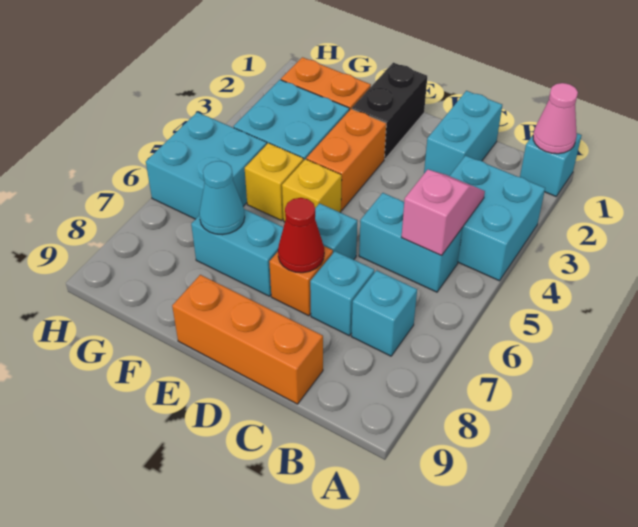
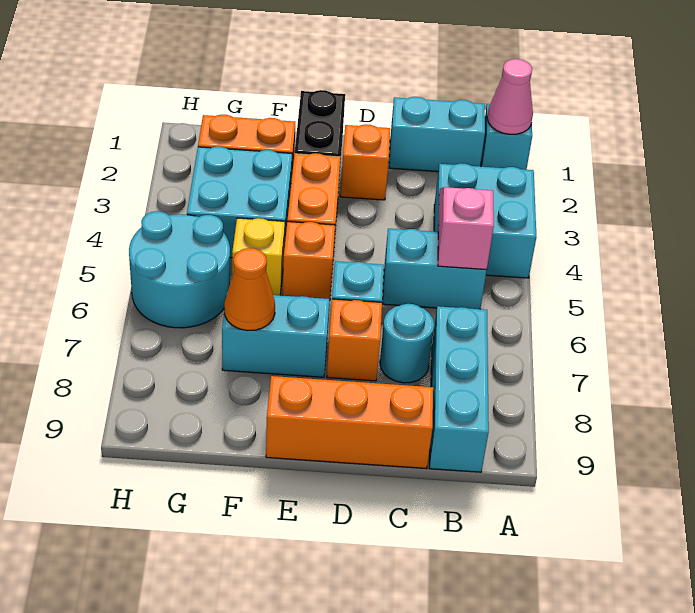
cyan 1x1 brick [351,270,417,356] -> cyan 1x3 brick [430,306,489,472]
cyan 1x2 brick [424,91,502,176] -> cyan 1x2 brick turned to [389,97,485,172]
cyan 1x1 brick [310,251,374,336] -> cyan 1x1 round brick [380,304,434,383]
none -> orange 1x1 brick [340,124,390,200]
red 1x1 cone [278,198,324,273] -> none
yellow 1x1 brick [282,159,342,222] -> orange 1x1 brick [283,222,335,301]
cyan 1x1 cone [199,161,245,235] -> orange 1x1 cone [224,248,275,331]
cyan 2x2 brick [146,112,267,219] -> cyan 2x2 round brick [129,211,230,328]

